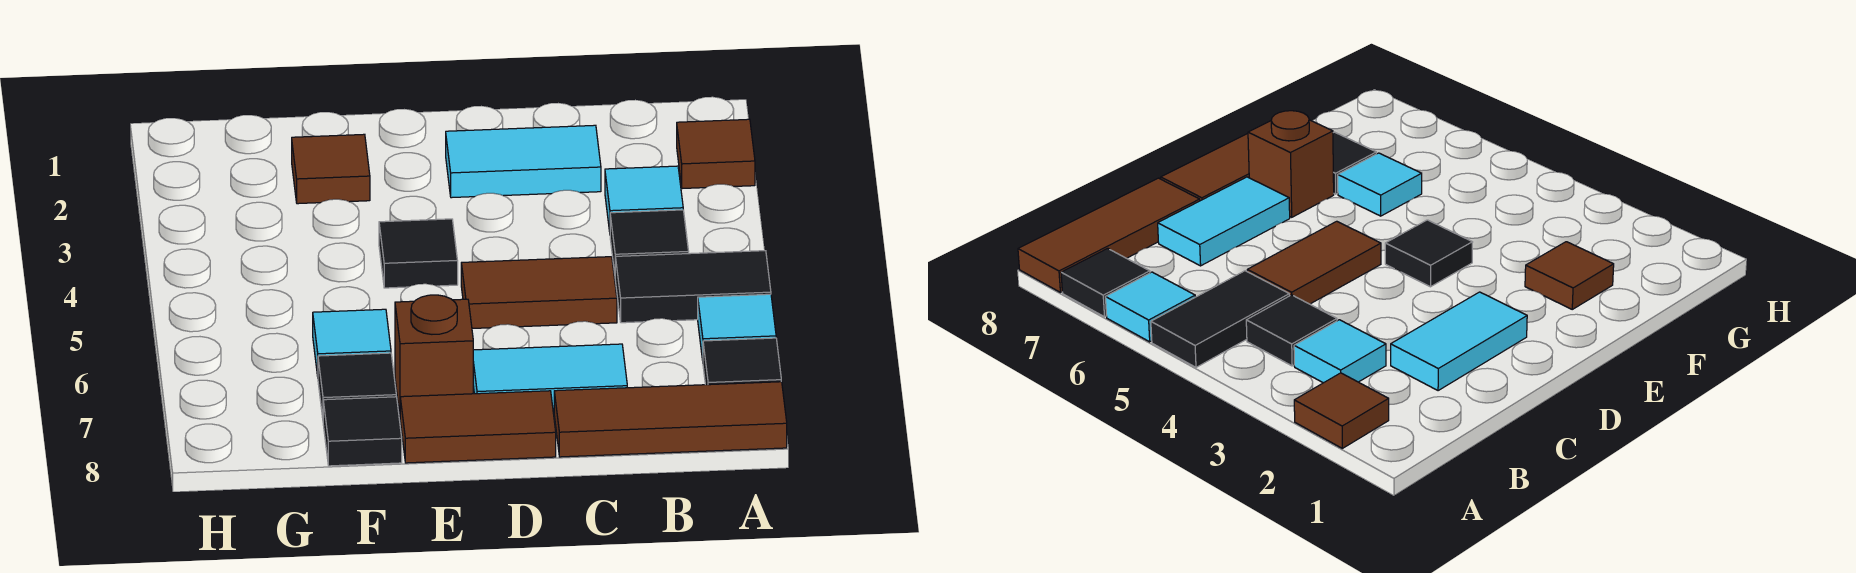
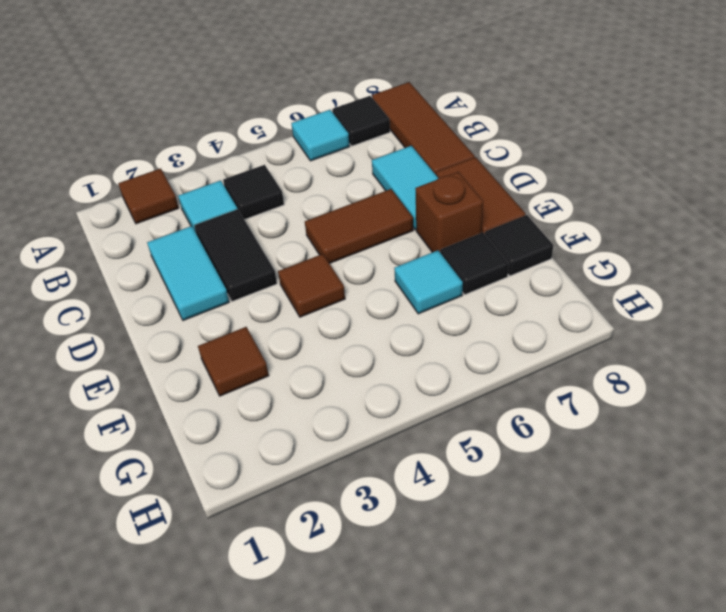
black 1x2 tile [615,251,771,323] -> black 1x2 tile moved to [194,209,277,301]
brown 1x2 tile [461,257,617,329] -> brown 1x2 tile turned to [305,189,413,264]
black 1x1 tile [379,219,458,288] -> brown 1x1 tile [278,254,345,317]

